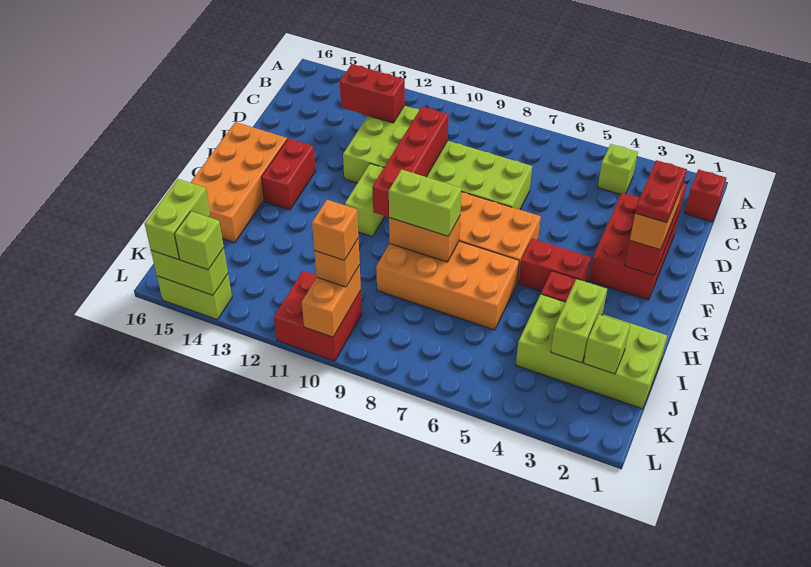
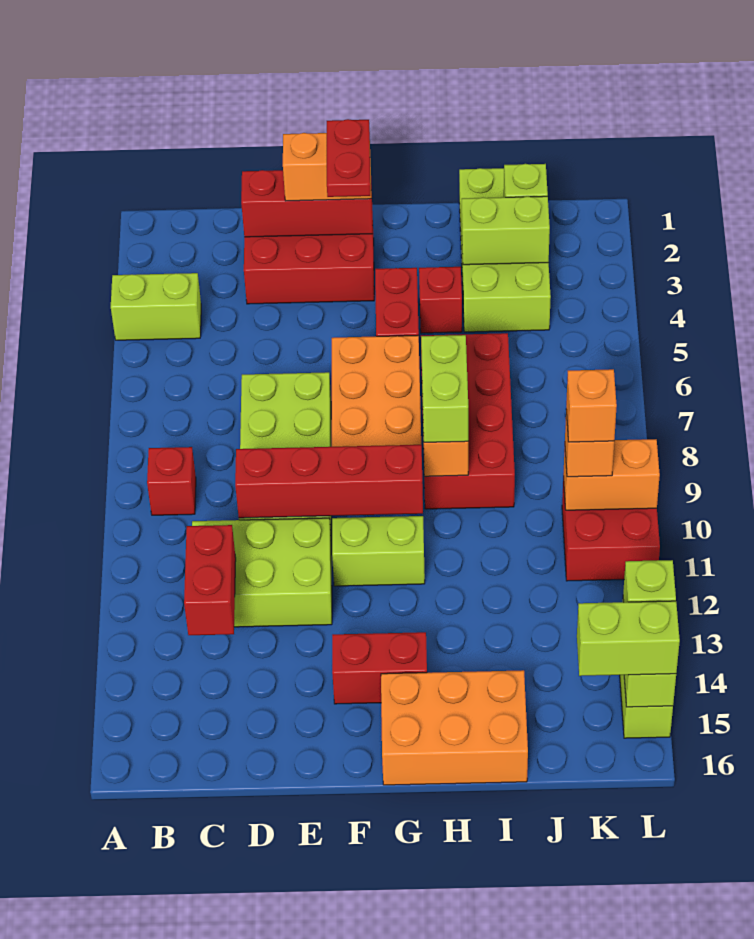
red 1x1 brick [685,169,726,222] -> red 1x1 brick moved to [147,447,196,515]
lime 1x1 brick [598,144,638,194] -> lime 1x2 brick [111,273,201,340]
red 1x2 plate [635,160,687,223] -> red 1x2 plate turned to [327,119,370,197]
orange 2x4 brick [190,122,287,243] -> orange 2x3 brick [381,670,528,785]
orange 2x4 brick [376,241,519,330] -> red 2x4 brick [421,333,515,509]

